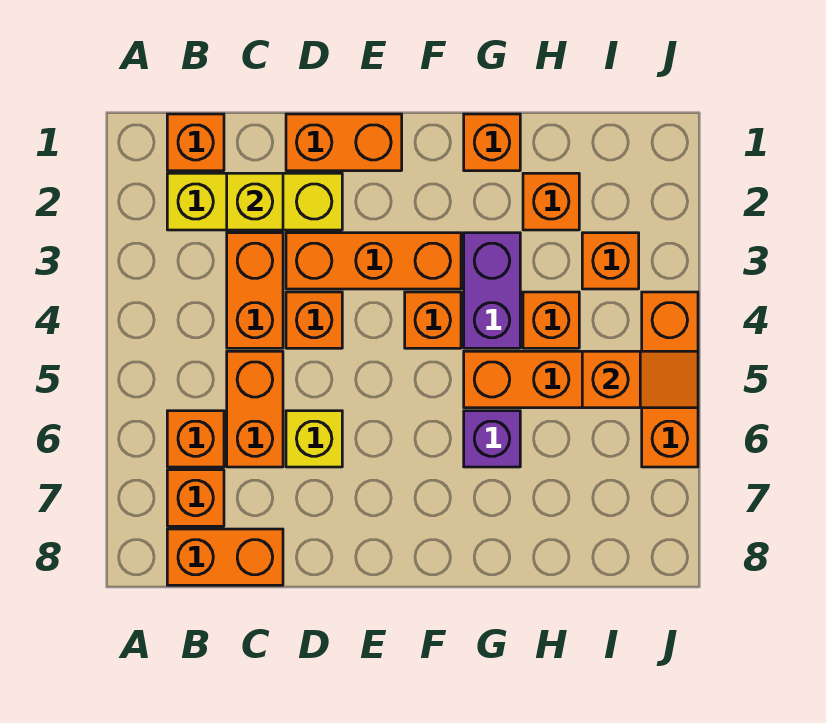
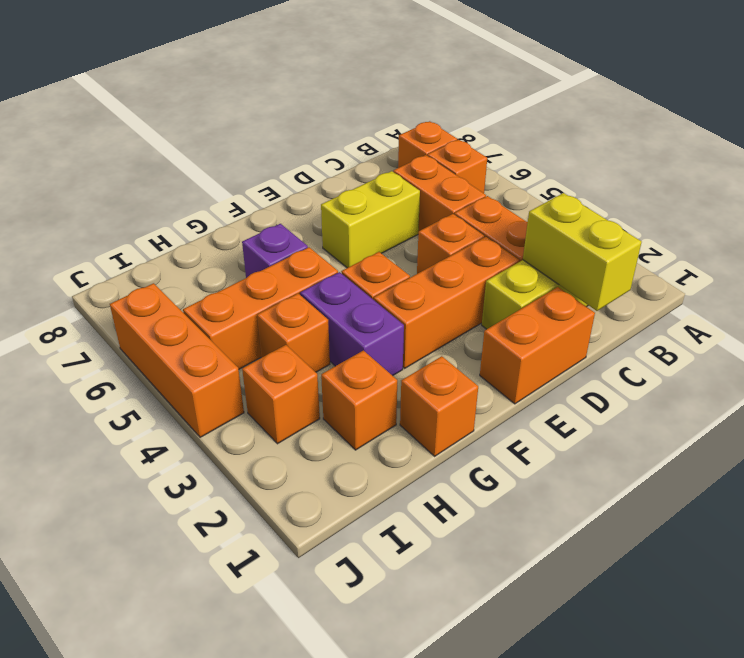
orange 1x1 brick [167,114,224,171] -> none
orange 1x2 brick [167,529,283,585] -> none
yellow 1x1 brick [227,173,283,230] -> yellow 1x2 brick [523,193,642,311]
yellow 1x1 brick [286,411,342,467] -> yellow 1x2 brick [321,171,420,268]
orange 1x2 slope [582,351,698,408] -> none

